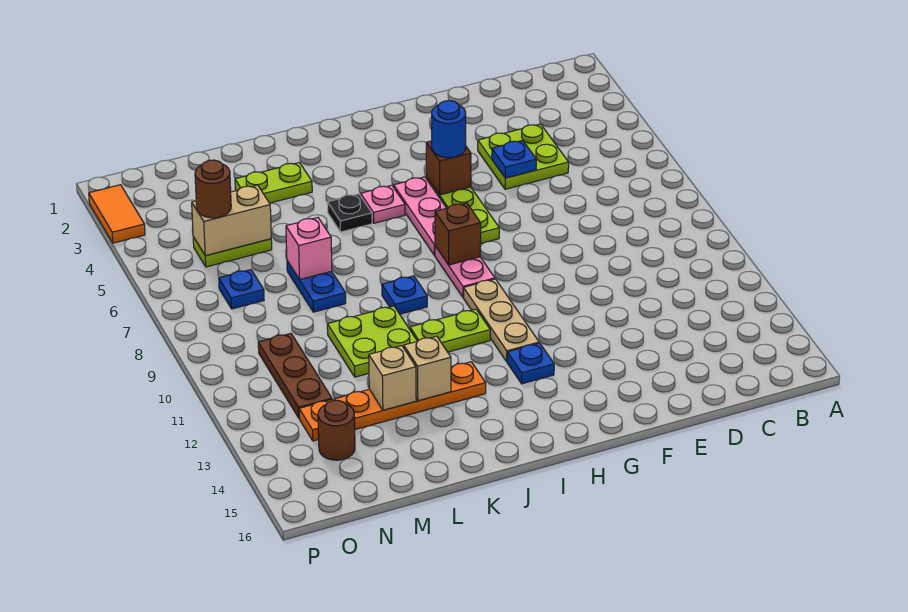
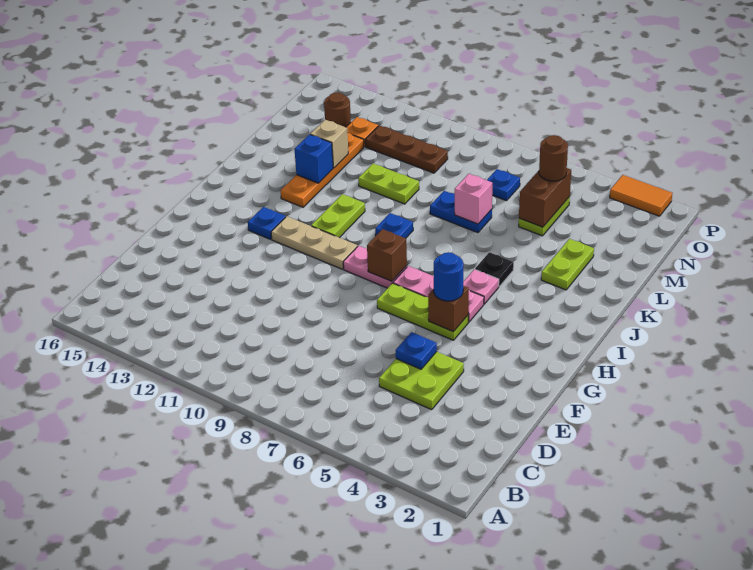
lime 2x2 plate [327,306,417,377] -> lime 1x2 plate [358,164,419,204]
tan 1x1 brick [404,336,451,401] -> blue 1x1 brick [294,134,333,183]
tan 1x2 brick [192,185,271,256] -> brown 1x2 brick [519,168,571,227]

